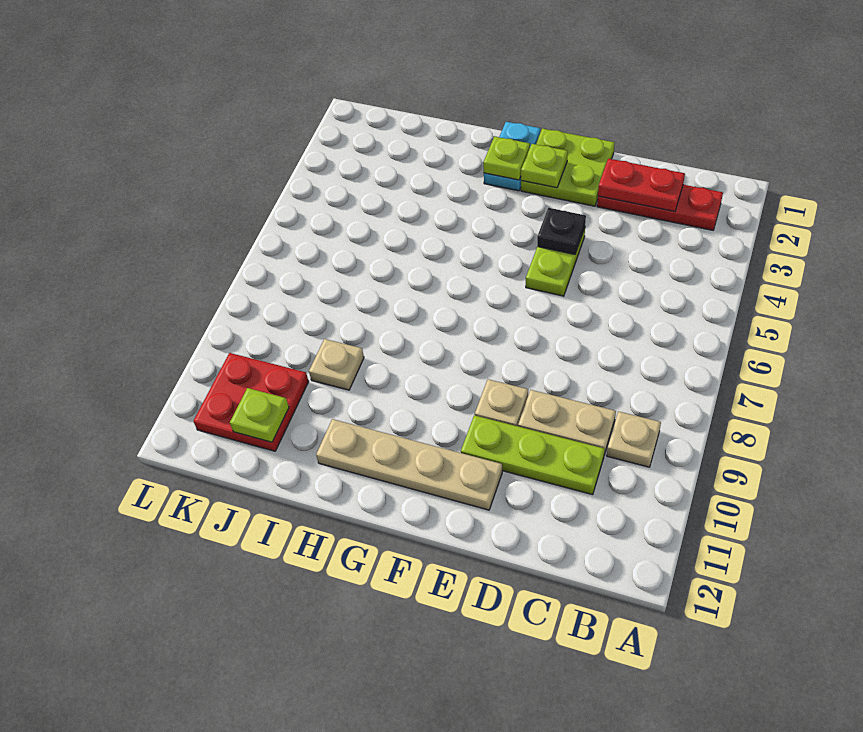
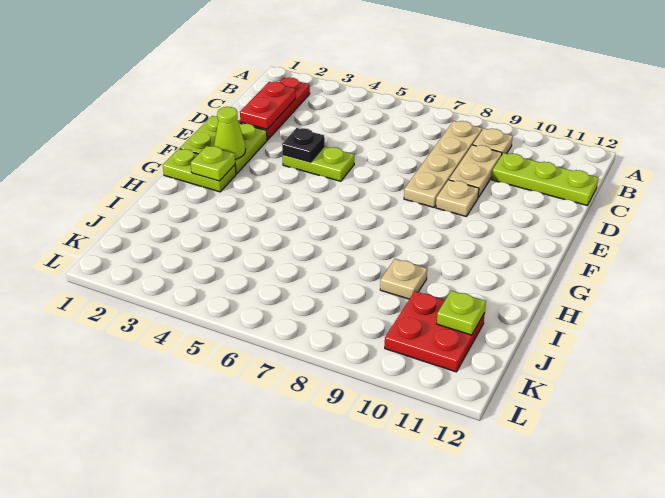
lime 1x3 plate [461,415,605,495] -> lime 1x3 plate turned to [492,153,598,205]
tan 1x4 plate [316,419,502,510] -> tan 1x4 plate moved to [404,121,482,207]
lime 1x1 plate [521,144,568,188] -> lime 1x1 cone [214,107,246,159]
cyan 1x2 plate [484,122,540,191] -> lime 1x2 plate [163,149,236,192]

